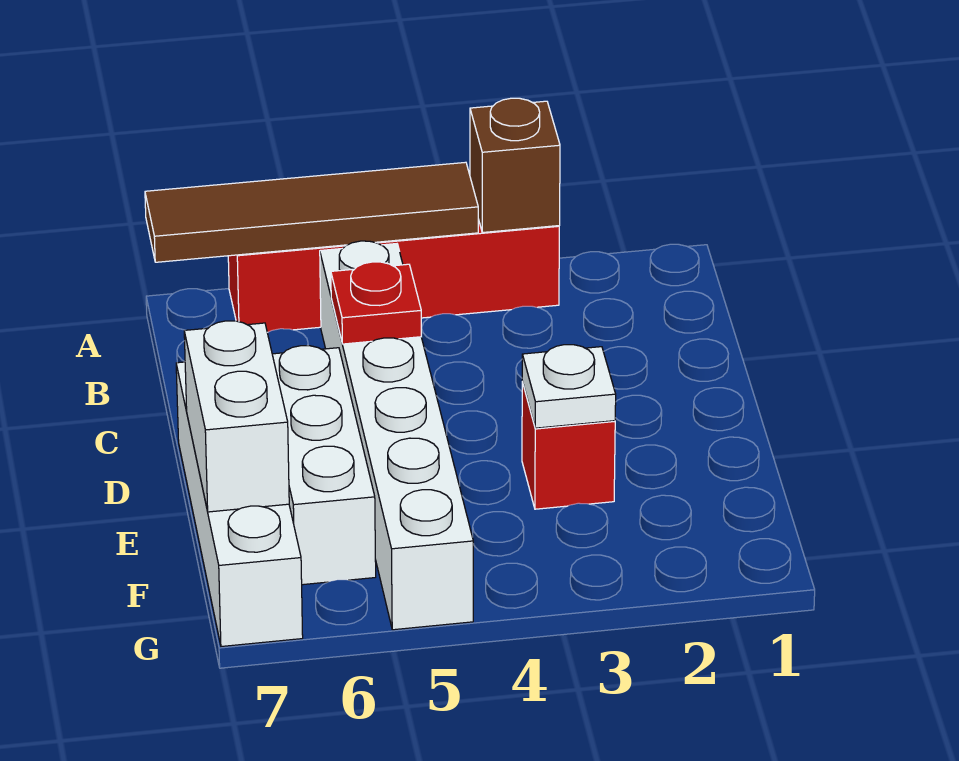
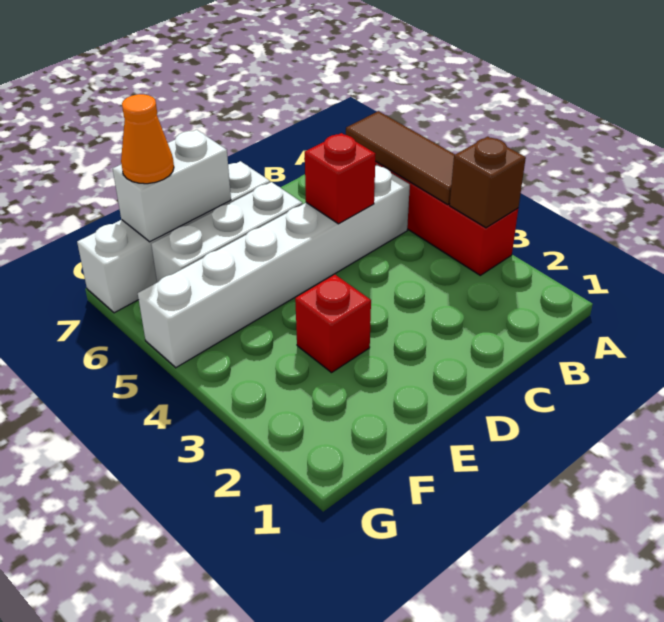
brown 1x4 tile [145,162,478,262] -> brown 1x3 tile [346,111,455,205]
red 1x1 plate [331,262,421,344] -> red 1x1 brick [305,133,376,224]
white 1x1 plate [522,345,616,428] -> none
none -> orange 1x1 cone [121,94,174,184]

